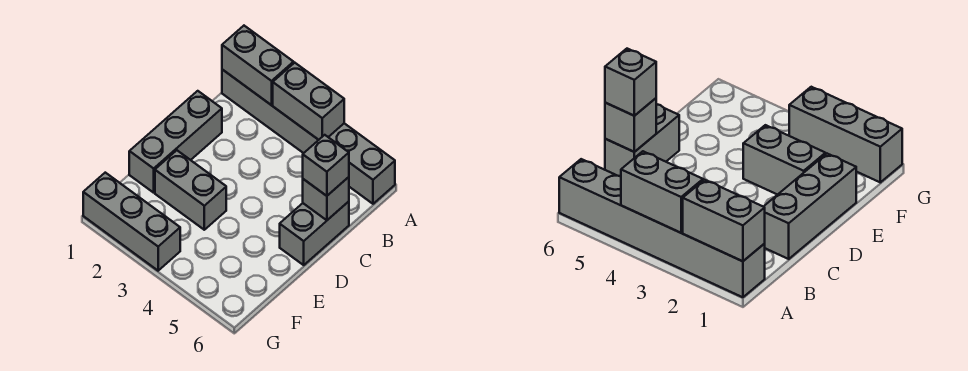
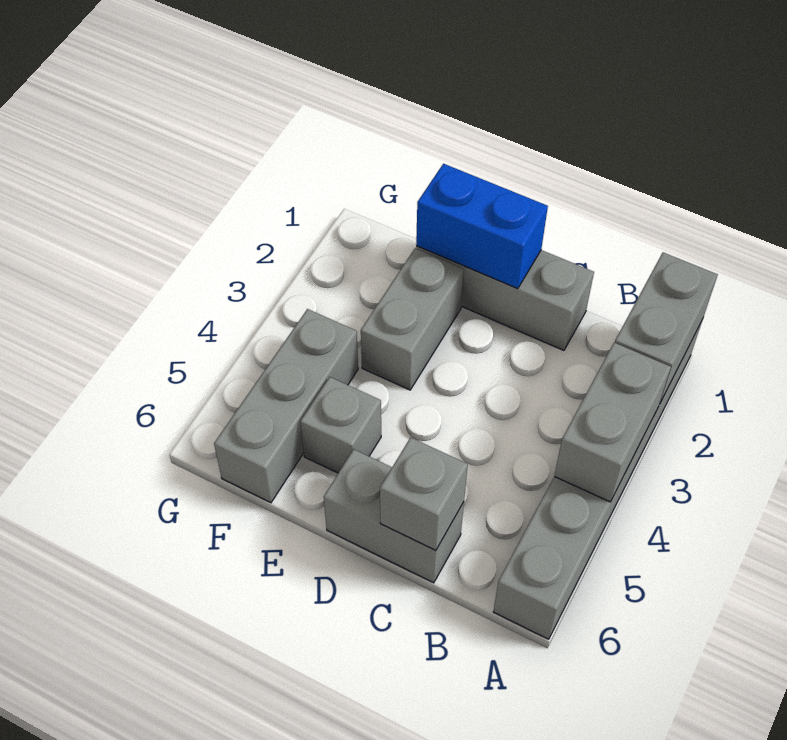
grey 1x1 brick [303,135,349,196] -> grey 1x1 brick moved to [300,377,381,473]
none -> blue 1x2 brick [416,164,548,289]
grey 1x3 brick [83,173,180,271] -> grey 1x3 brick moved to [214,309,358,503]

